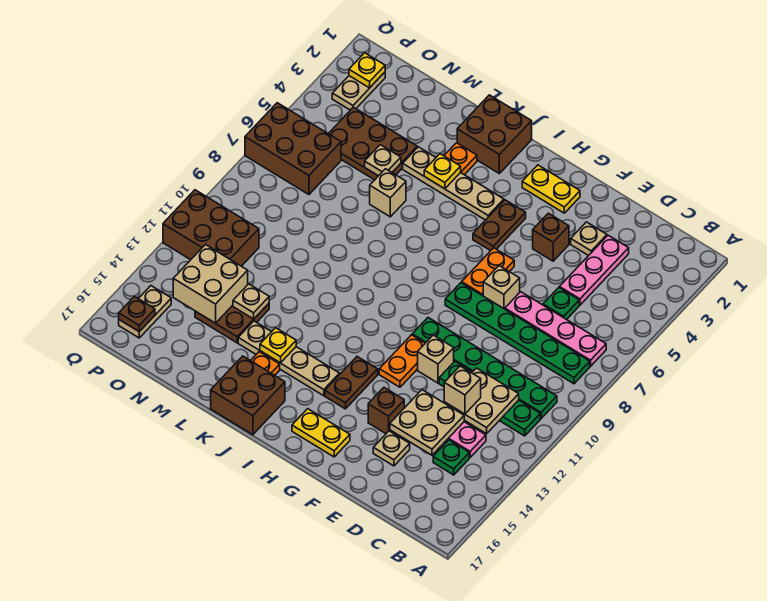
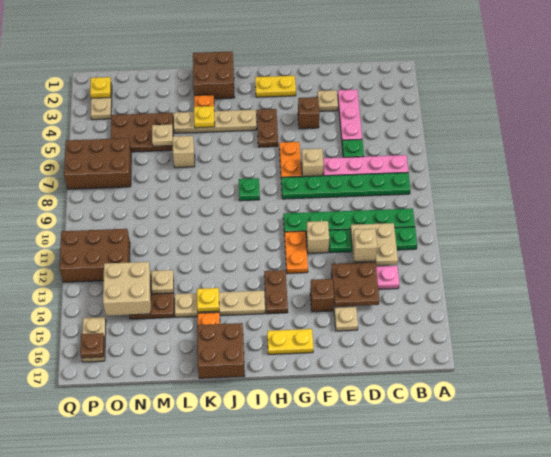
green 1x1 plate [433,440,469,475] -> green 1x1 plate moved to [239,178,260,201]
tan 2x2 plate [390,390,464,455] -> brown 2x2 plate [332,262,380,307]

